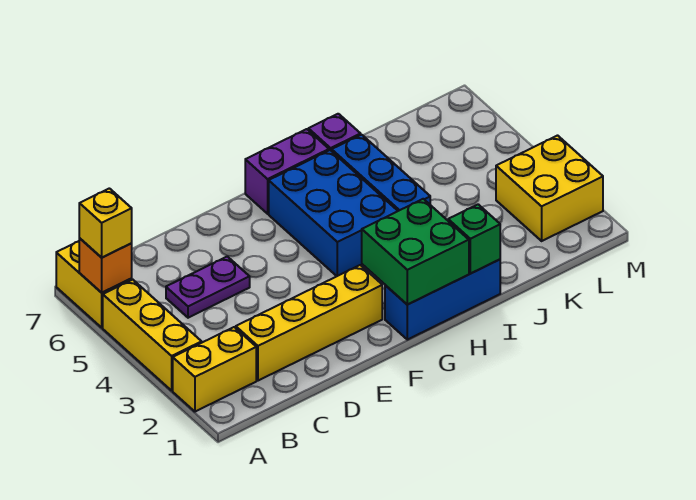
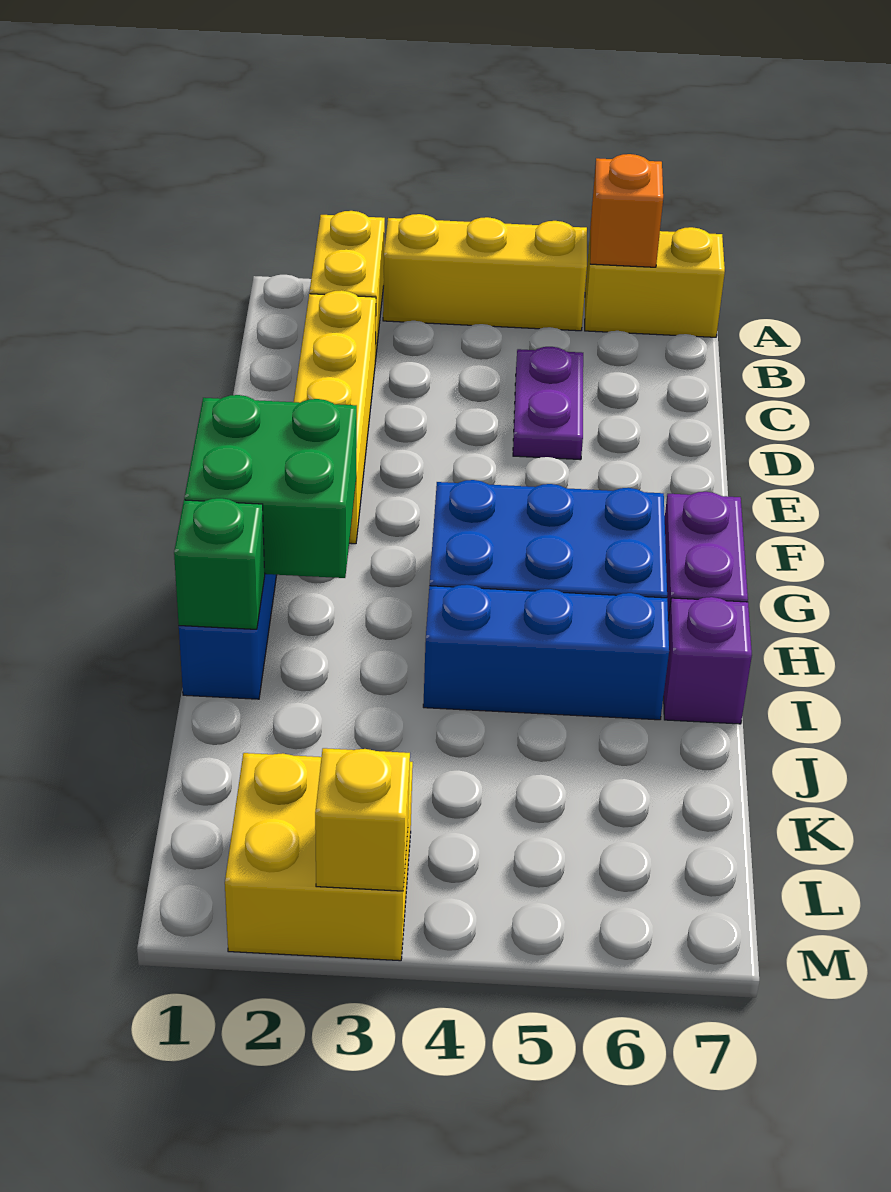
yellow 1x1 brick [79,188,132,258] -> yellow 1x1 brick moved to [315,748,410,891]

